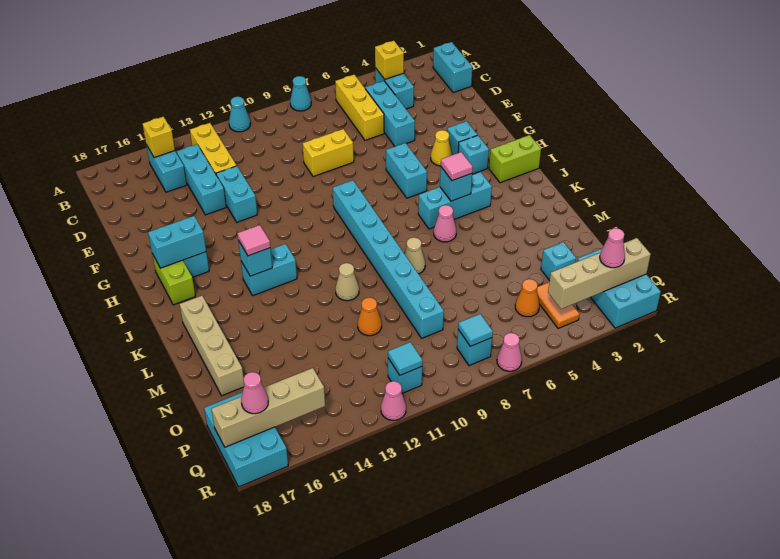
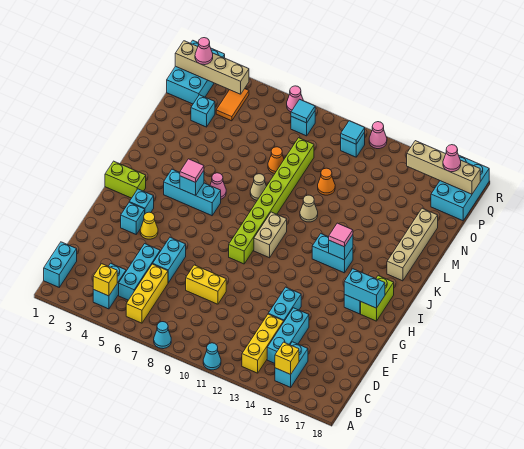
cyan 1x2 brick [386,143,427,198] -> cyan 1x2 brick moved to [153,237,186,283]
cyan 1x8 brick [333,180,444,338] -> lime 1x8 brick [229,138,314,264]
none -> tan 1x2 brick [254,212,287,258]
orange 1x1 cone [515,279,540,317] -> orange 1x1 cone moved to [268,147,284,174]

